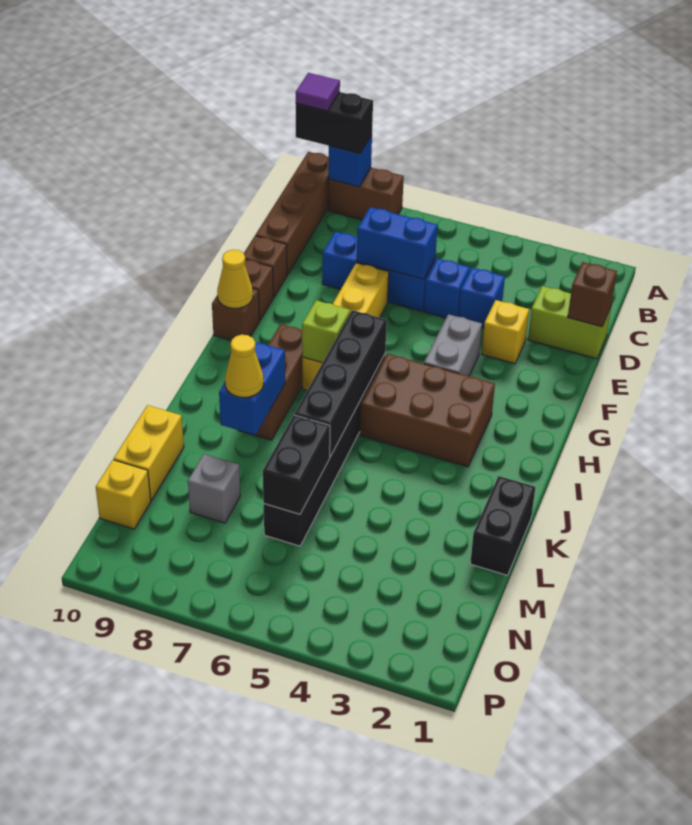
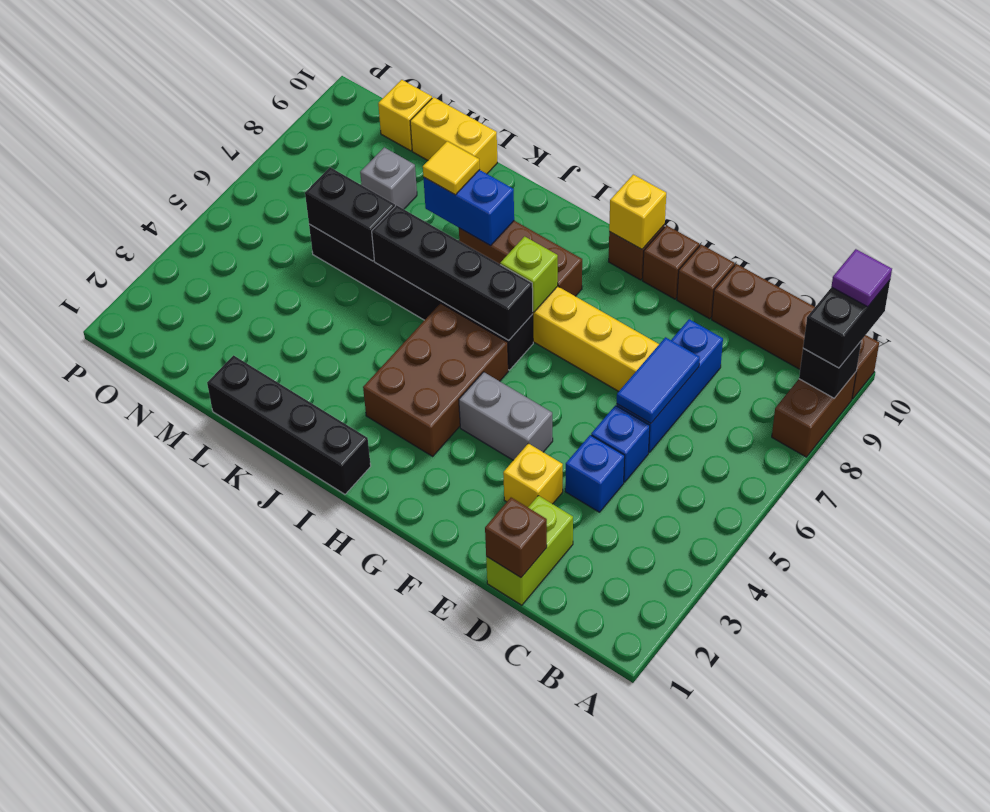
blue 1x1 brick [328,135,372,187] -> black 1x1 brick [799,341,861,398]
blue 1x2 brick [357,207,438,279] -> blue 1x2 tile [617,337,700,423]
yellow 1x1 cone [217,250,253,309] -> yellow 1x1 brick [609,175,666,249]
black 1x2 brick [470,476,535,575] -> black 1x4 brick [207,355,371,494]
yellow 1x1 cone [225,335,264,398] -> yellow 1x1 tile [423,141,480,195]

